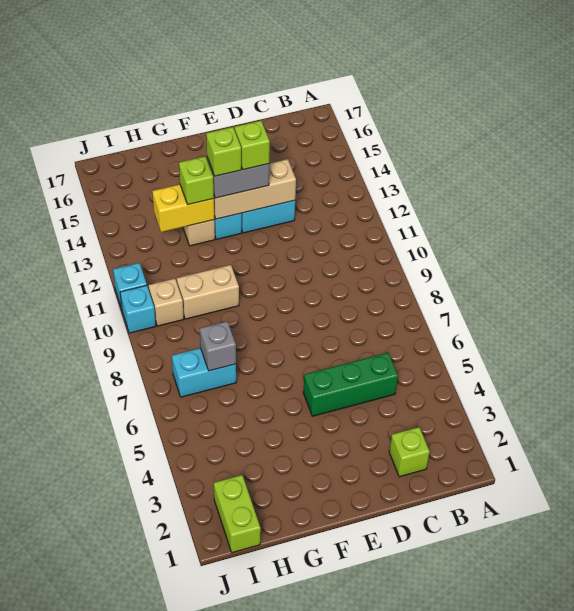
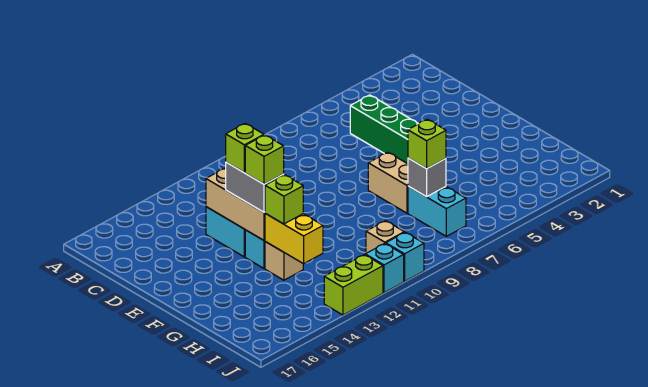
lime 1x1 brick [389,427,430,477] -> lime 1x1 brick moved to [408,119,446,169]
tan 1x2 brick [177,265,239,319] -> tan 1x2 brick moved to [368,152,408,213]
lime 1x2 brick [214,475,261,553] -> lime 1x2 brick moved to [324,255,383,315]

